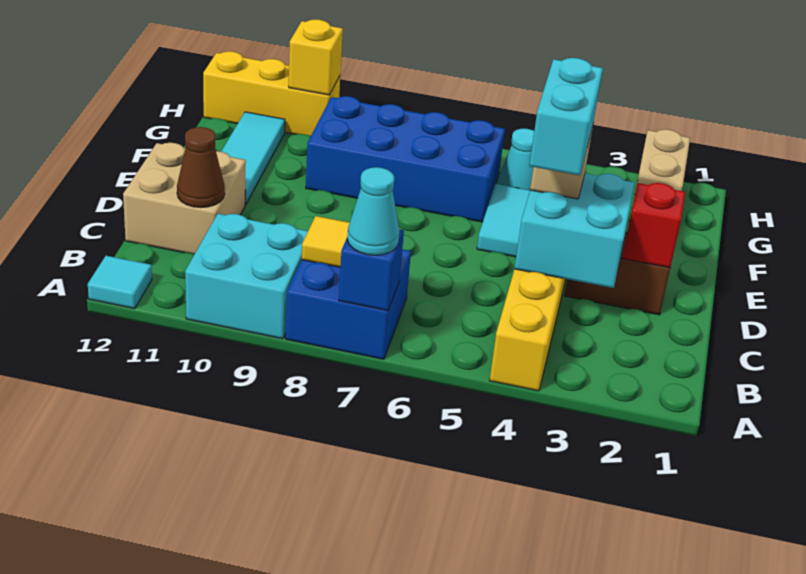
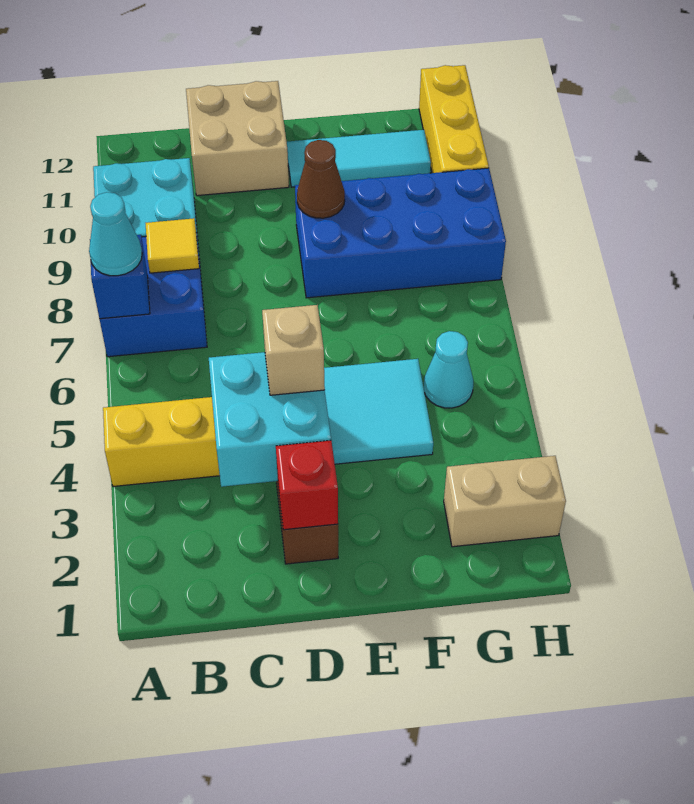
cyan 1x1 tile [88,256,152,309] -> none
cyan 1x2 brick [529,58,603,175] -> none
brown 1x1 cone [177,127,225,208] -> brown 1x1 cone moved to [297,140,345,218]
blue 2x4 brick [306,96,505,222] -> blue 2x4 brick turned to [295,168,506,298]
yellow 1x1 brick [289,19,343,95] -> none

